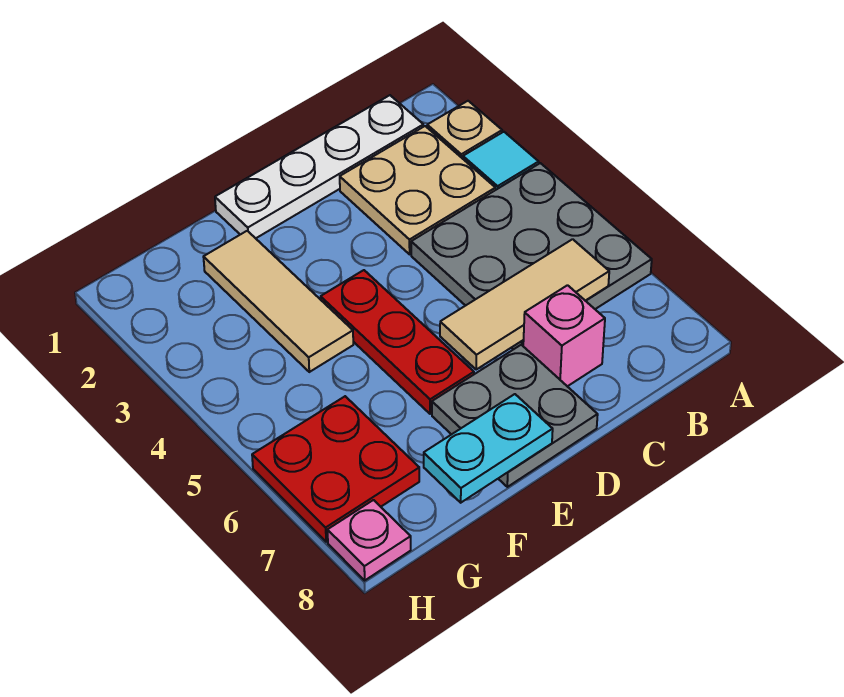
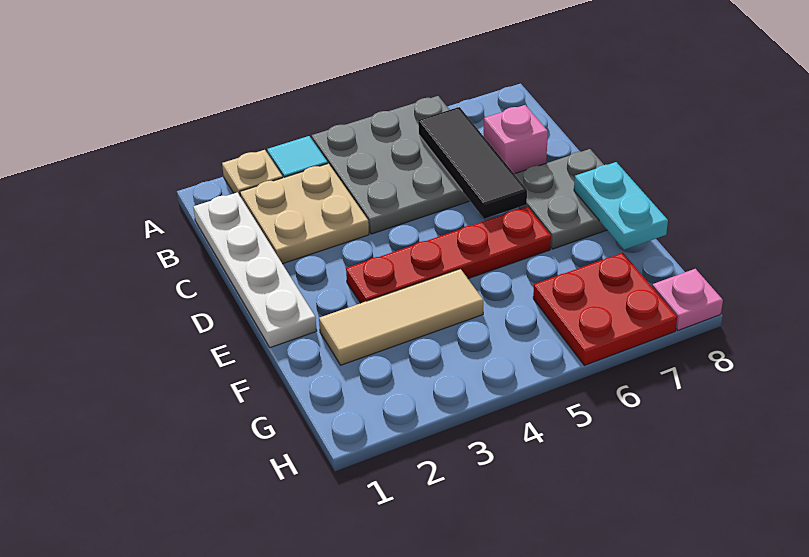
tan 1x3 tile [440,239,609,369] -> black 1x3 tile [418,107,527,219]
red 1x3 plate [321,270,474,414] -> red 1x4 plate [346,207,551,303]

